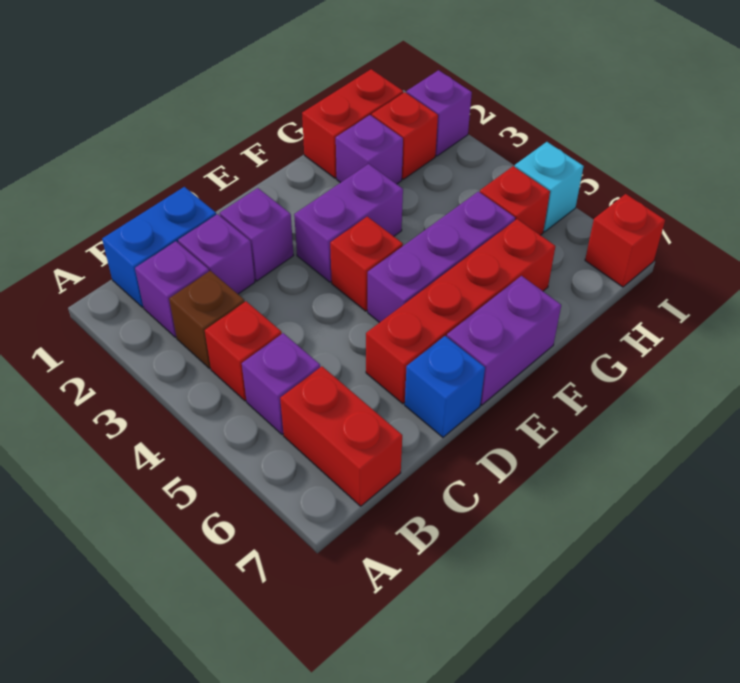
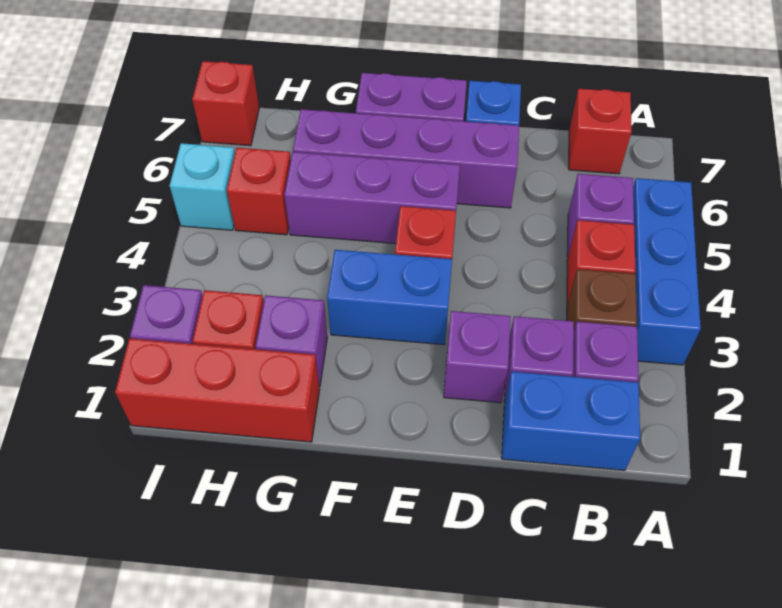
none -> blue 1x3 brick [633,178,701,365]
red 1x2 brick [280,366,402,506] -> red 1x1 brick [569,89,632,174]
red 1x4 brick [366,219,555,404] -> purple 1x4 brick [293,109,519,208]
purple 1x2 brick [294,164,403,282] -> blue 1x2 brick [327,250,452,345]
red 1x2 brick [302,69,403,178] -> red 1x3 brick [115,338,320,442]

